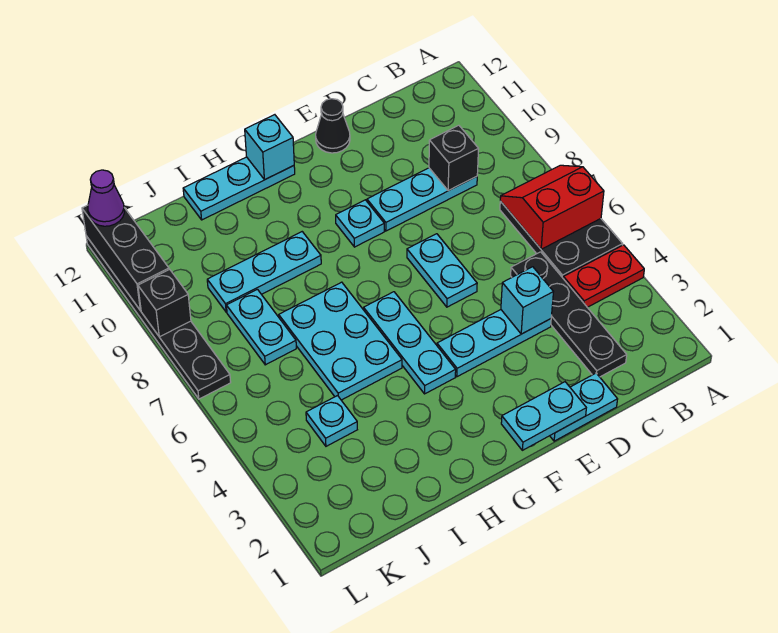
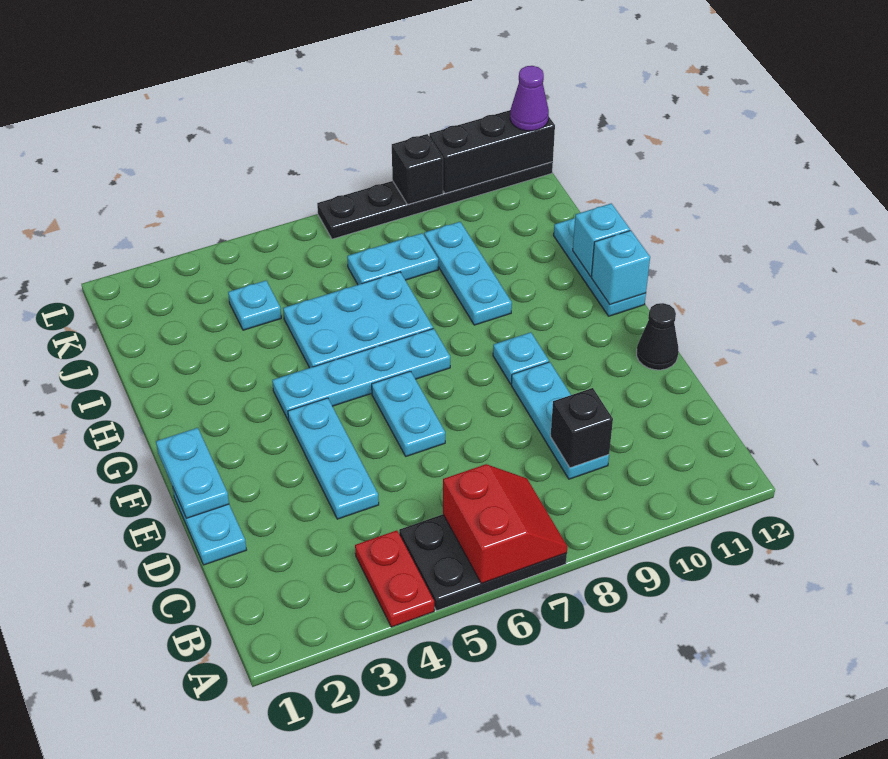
black 1x4 plate [511,252,627,377] -> none
cyan 1x1 brick [501,267,553,334] -> cyan 1x1 brick moved to [573,203,630,277]
cyan 1x2 plate [407,234,477,307] -> cyan 1x2 plate turned to [372,371,445,456]
cyan 1x3 plate [364,292,456,394] -> cyan 1x4 plate [272,329,450,421]

